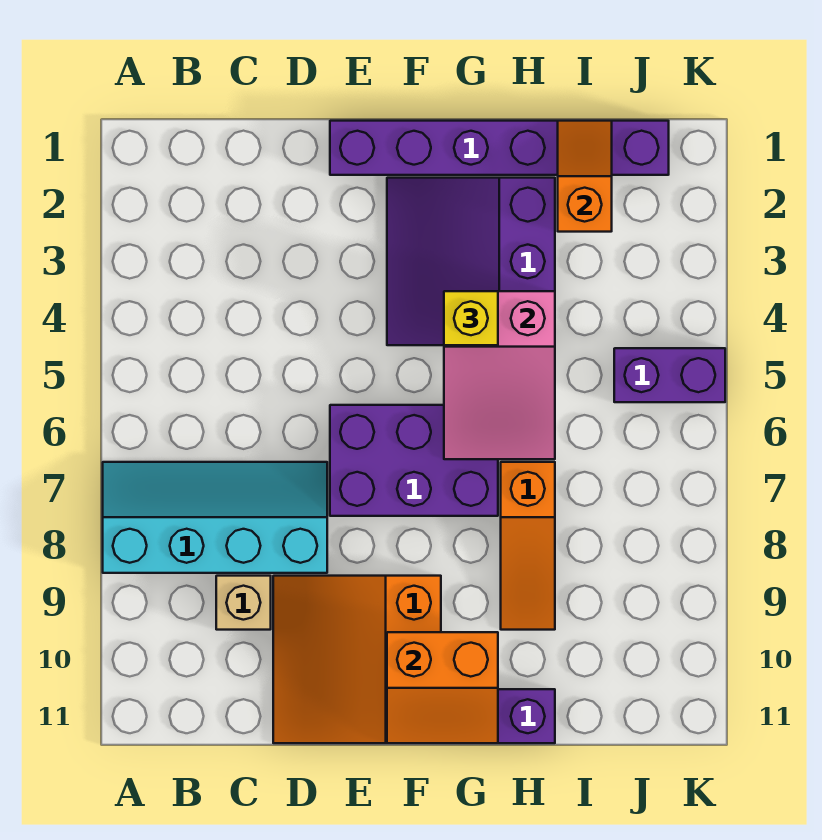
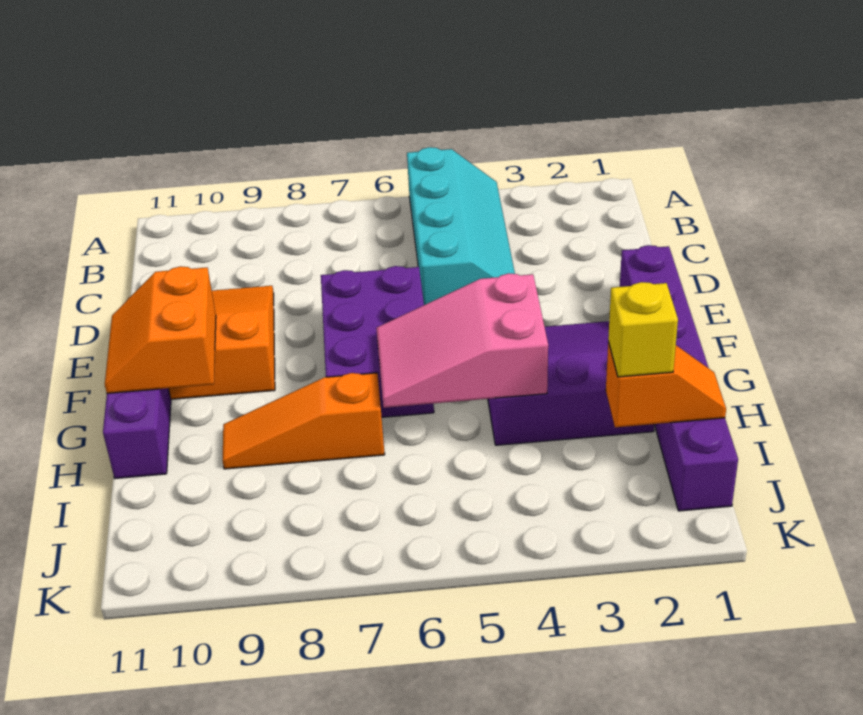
cyan 2x4 slope [103,462,327,573] -> cyan 2x4 slope moved to [407,147,515,305]
tan 1x1 brick [216,576,271,630] -> none
yellow 1x1 brick [444,291,498,345] -> yellow 1x1 brick moved to [608,282,678,377]
purple 1x2 brick [614,348,725,402] -> none

